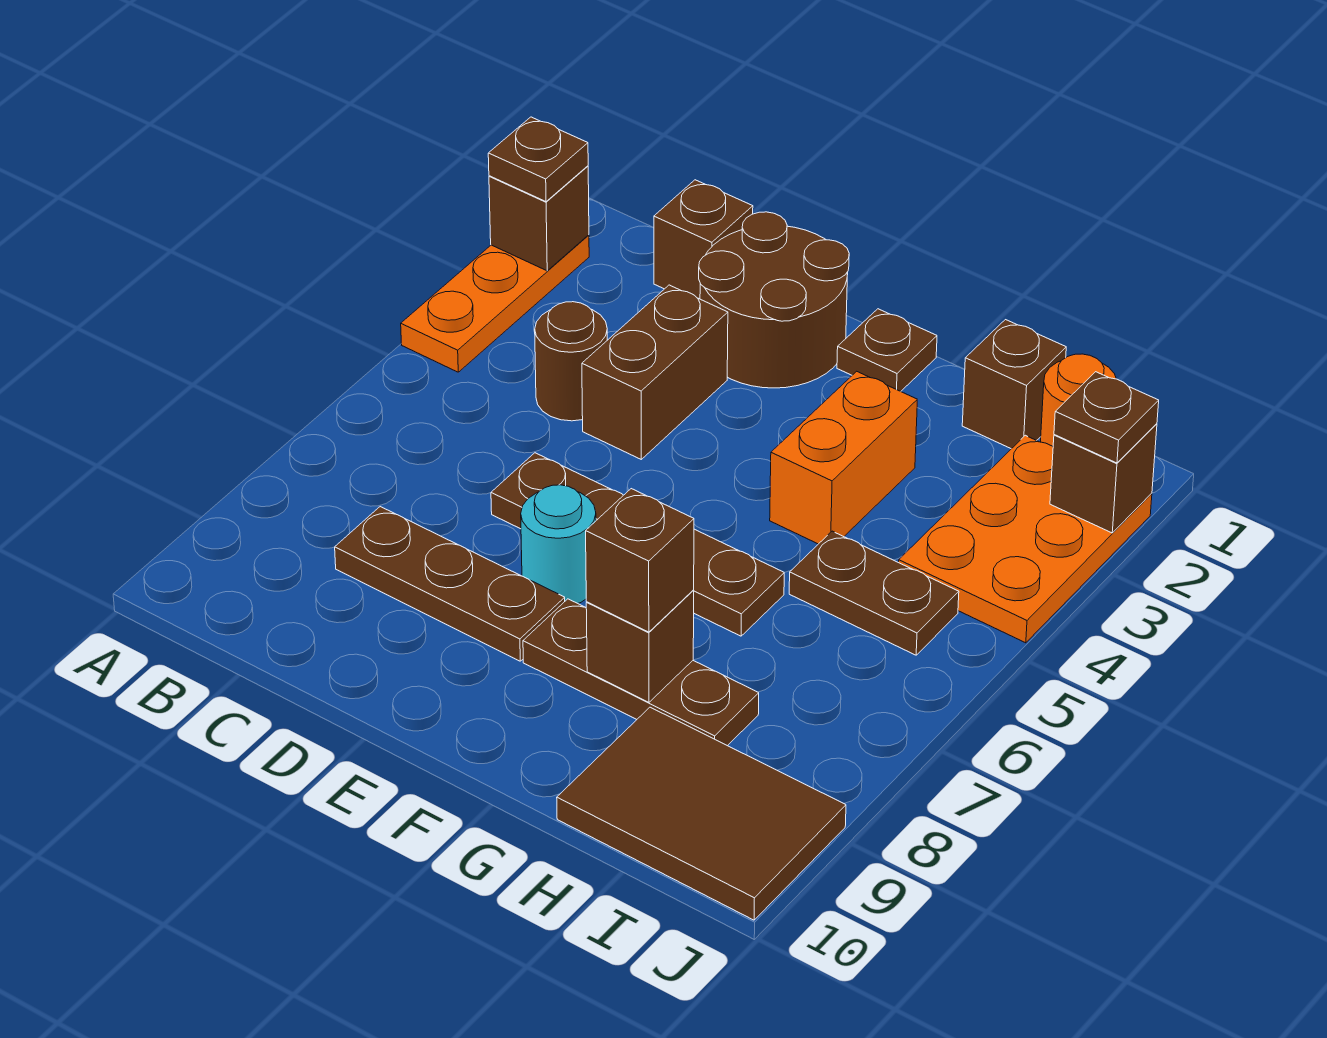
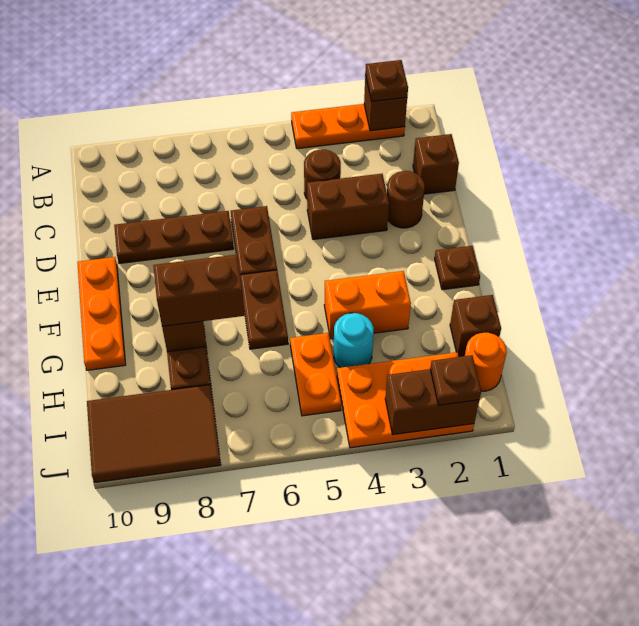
brown 1x3 plate [335,507,565,661] -> brown 1x3 plate turned to [114,211,234,264]
brown 2x2 round brick [699,212,849,388] -> brown 1x1 round brick [387,171,425,228]
cyan 1x1 round brick [521,485,596,603] -> cyan 1x1 round brick moved to [334,313,374,368]
none -> orange 1x3 plate [77,257,126,370]
brown 1x1 brick [586,489,694,632] -> brown 1x2 brick [153,254,245,326]
brown 1x2 plate [789,531,959,655] -> orange 1x2 plate [290,333,341,416]
brown 2x3 tile [557,707,846,920] -> brown 2x3 tile turned to [87,385,221,483]
brown 1x1 brick [1050,424,1157,533] -> brown 1x2 brick [385,369,479,435]

